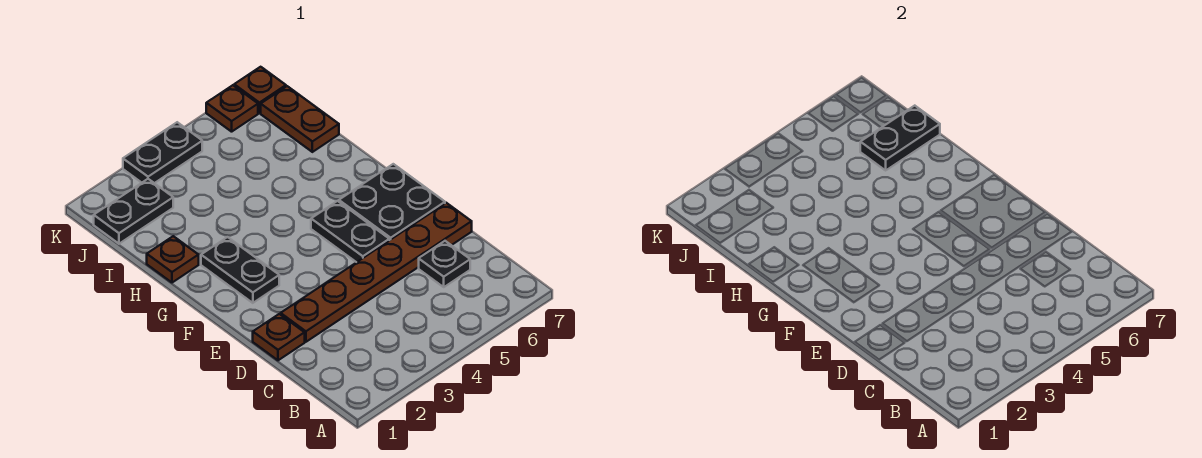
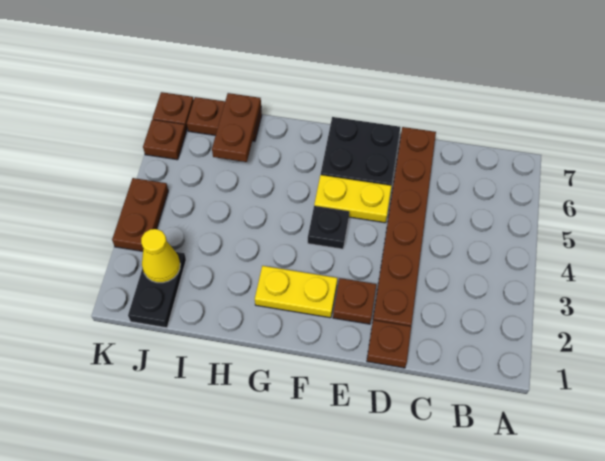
black 1x1 plate [419,241,470,287] -> black 1x1 plate moved to [308,206,349,249]
black 1x2 plate [311,201,389,262] -> yellow 1x2 plate [314,175,391,223]
black 1x2 plate [201,237,279,303] -> yellow 1x2 plate [255,266,337,318]
brown 1x1 plate [147,236,199,283] -> brown 1x1 plate moved to [333,278,377,324]
black 1x2 plate [860,106,940,170] -> brown 1x2 plate [212,93,261,162]
none -> yellow 1x1 cone [141,229,180,283]
black 1x2 plate [123,122,202,183] -> brown 1x2 plate [112,178,168,251]

